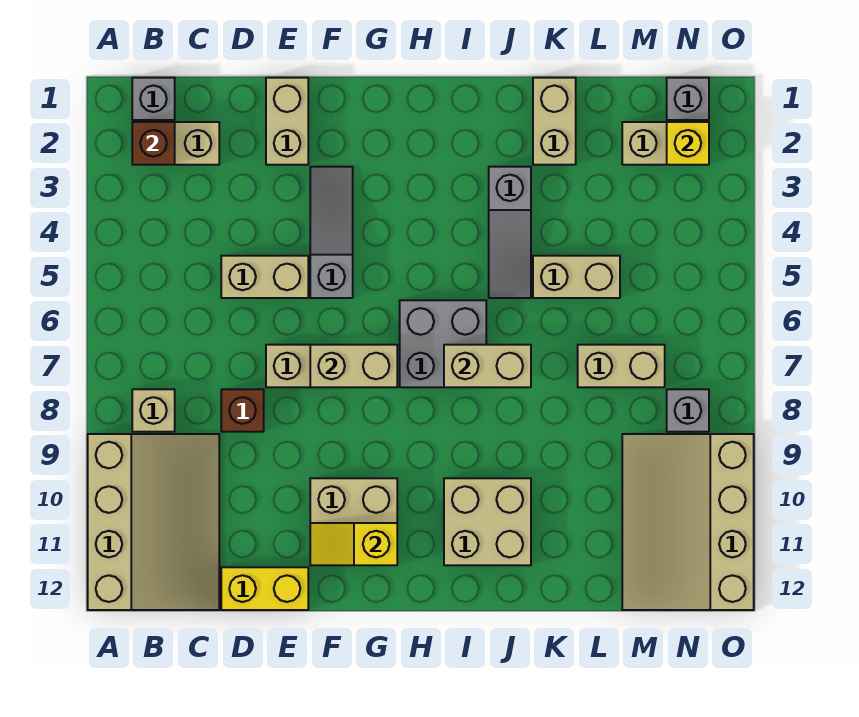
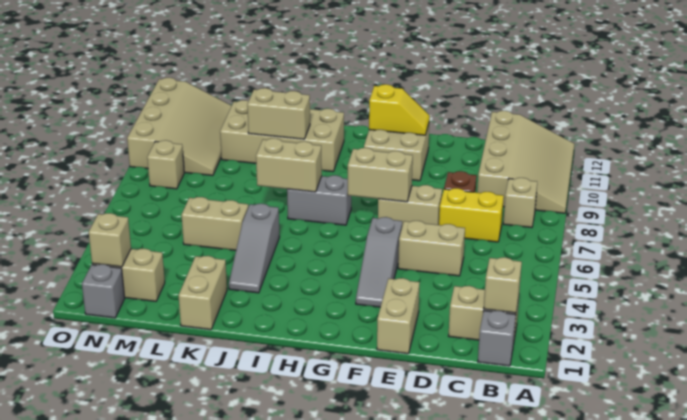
tan 3x4 slope [88,434,219,610] -> tan 3x4 slope turned to [477,111,575,213]
brown 1x1 brick [132,122,175,165] -> tan 1x1 brick [484,257,522,313]
yellow 1x2 brick [221,567,308,610] -> yellow 1x2 brick moved to [439,188,504,242]
grey 2x2 brick [400,300,486,387] -> grey 1x2 brick [287,175,351,225]
tan 2x2 brick [444,478,531,565] -> tan 2x4 brick [220,100,344,172]
grey 1x3 slope [489,167,531,298] -> grey 1x3 slope turned to [229,204,279,293]
tan 1x2 brick [578,345,665,387] -> tan 1x2 brick moved to [247,88,310,139]
yellow 1x1 brick [667,122,709,165] -> tan 1x1 brick [89,213,131,267]
grey 1x1 brick [667,389,709,432] -> tan 1x1 brick [147,140,184,189]

